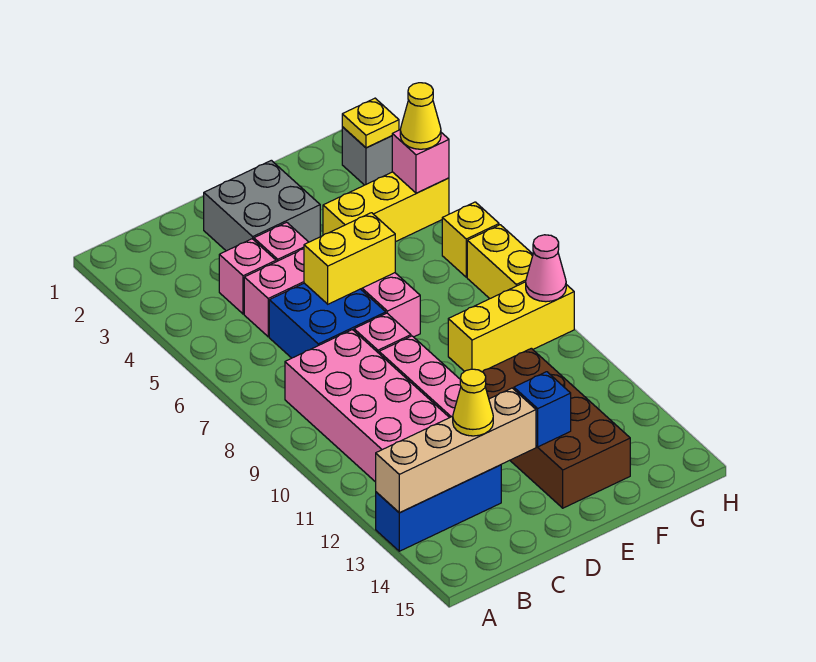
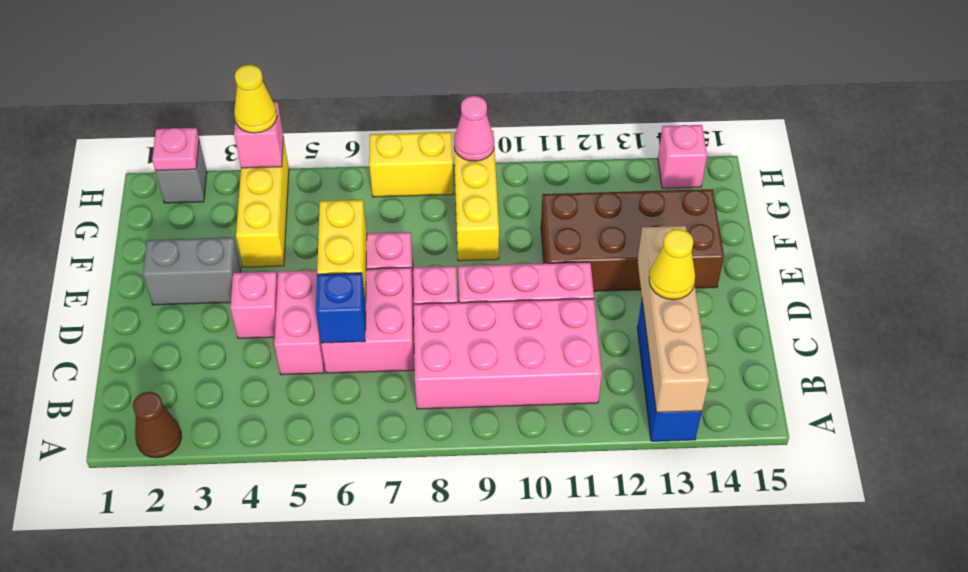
none -> brown 1x1 cone [133,392,182,458]
pink 1x1 brick [219,239,276,314] -> pink 1x1 brick moved to [658,125,707,188]
blue 2x2 brick [269,283,386,358] -> pink 2x2 brick [321,268,414,373]
grey 2x2 brick [204,160,320,251] -> grey 1x2 brick [143,238,241,305]
blue 1x1 brick [514,372,571,447] -> blue 1x1 brick moved to [316,273,366,343]
yellow 1x1 plate [342,98,399,148] -> pink 1x1 plate [152,128,199,171]
yellow 1x1 brick [442,202,499,277] -> none

